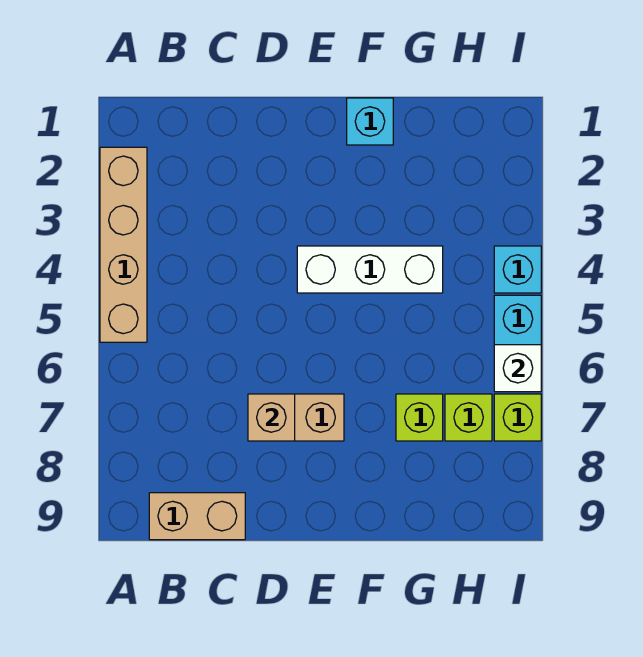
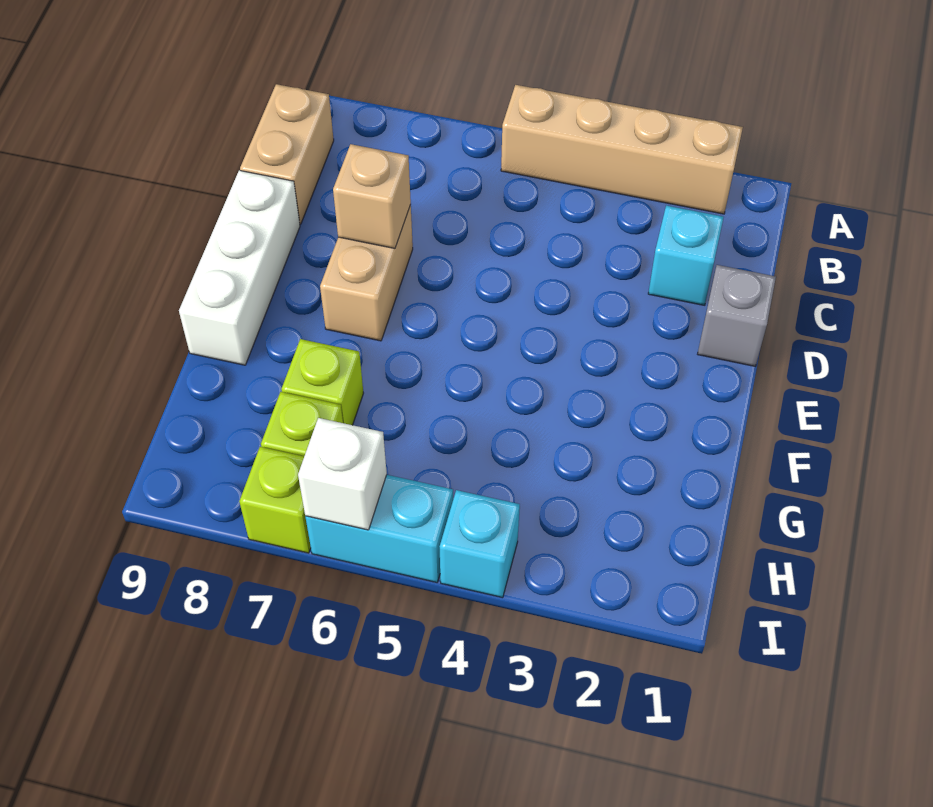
none -> grey 1x1 brick [698,265,776,366]
white 1x3 brick [297,246,443,293] -> white 1x3 brick moved to [179,170,300,365]
cyan 1x1 brick [347,98,393,145] -> cyan 1x1 brick moved to [648,206,724,305]

